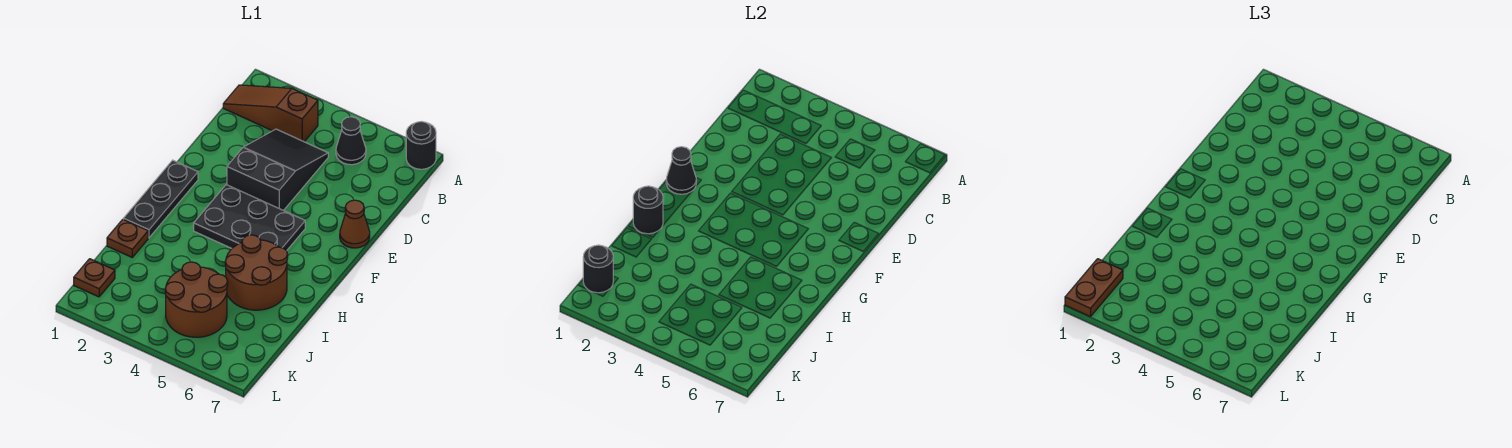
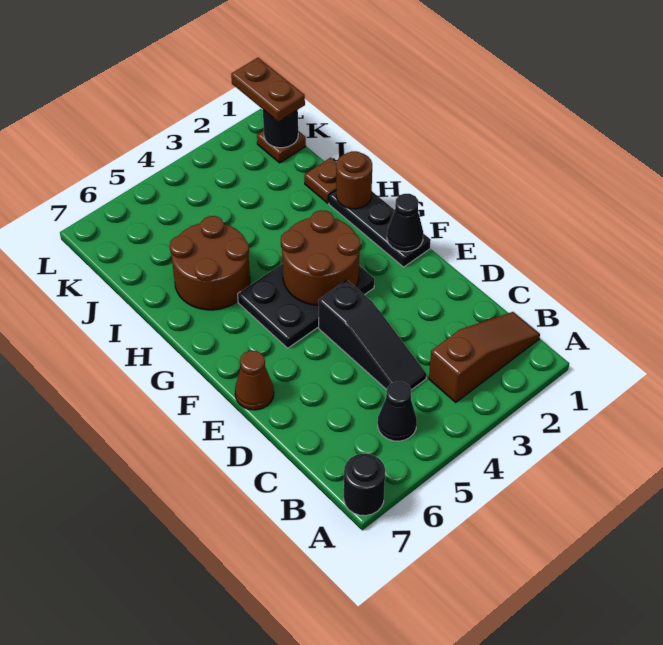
black 2x3 slope [227,129,328,211] -> black 1x3 slope [318,280,426,390]
black 1x1 round brick [633,186,663,234] -> brown 1x1 round brick [336,151,372,209]
brown 2x2 round brick [165,262,228,337] -> brown 2x2 round brick moved to [281,210,360,305]

